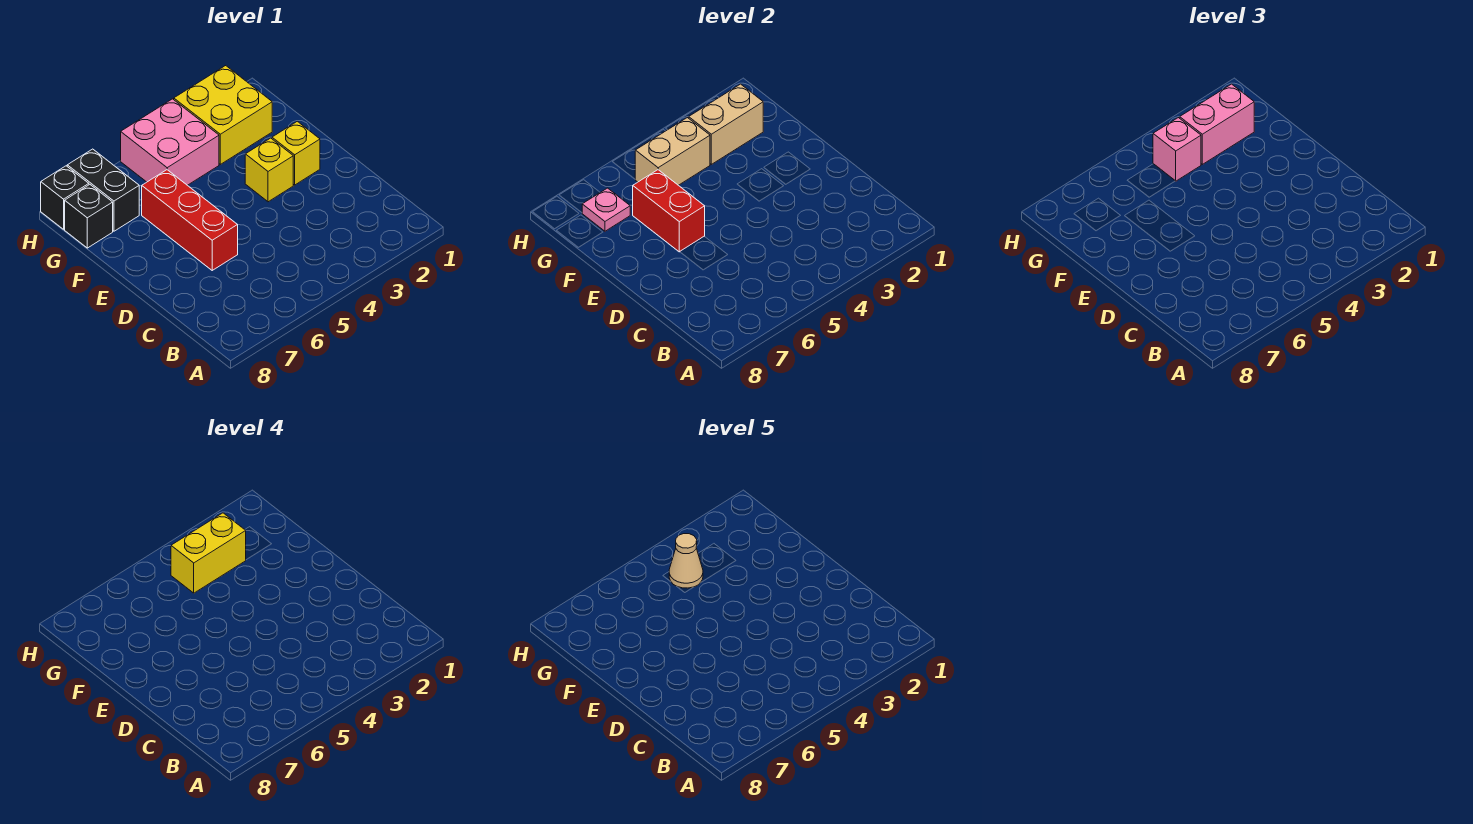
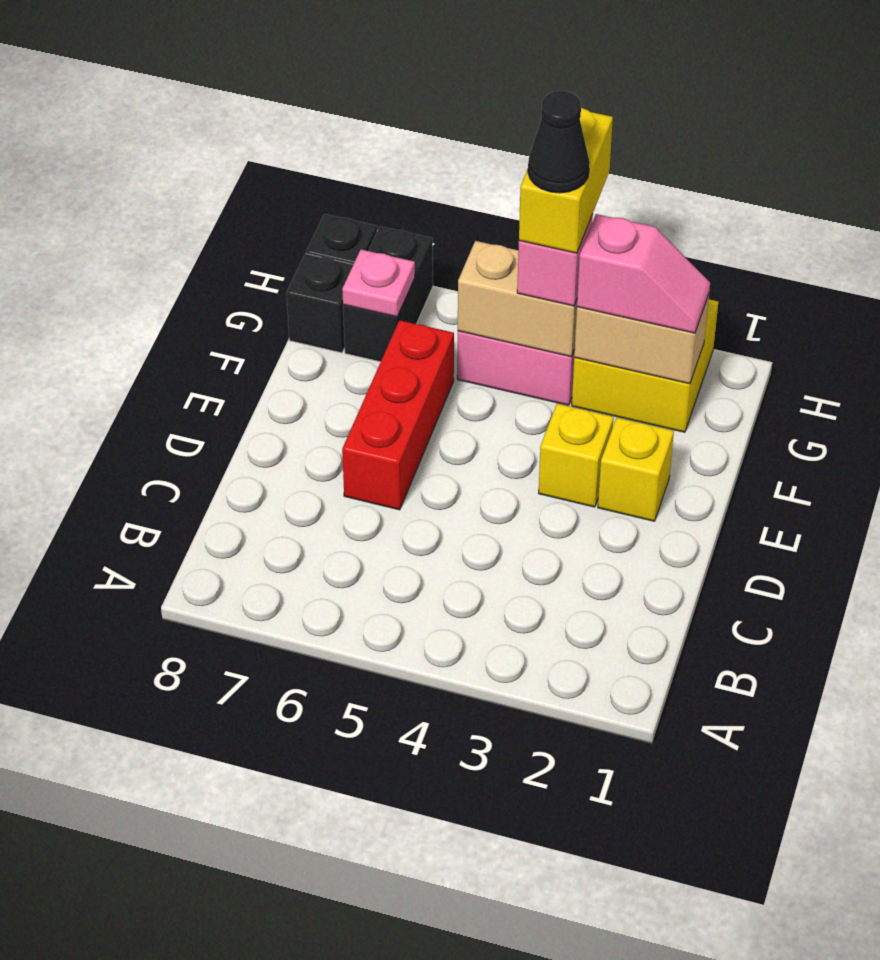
red 1x2 brick [633,170,705,252] -> none
pink 1x2 brick [1180,84,1254,164] -> pink 1x2 slope [577,214,710,333]
yellow 1x2 brick [171,513,246,593] -> yellow 1x2 brick turned to [519,108,613,253]
tan 1x1 cone [669,534,703,588] -> black 1x1 cone [528,91,590,193]

